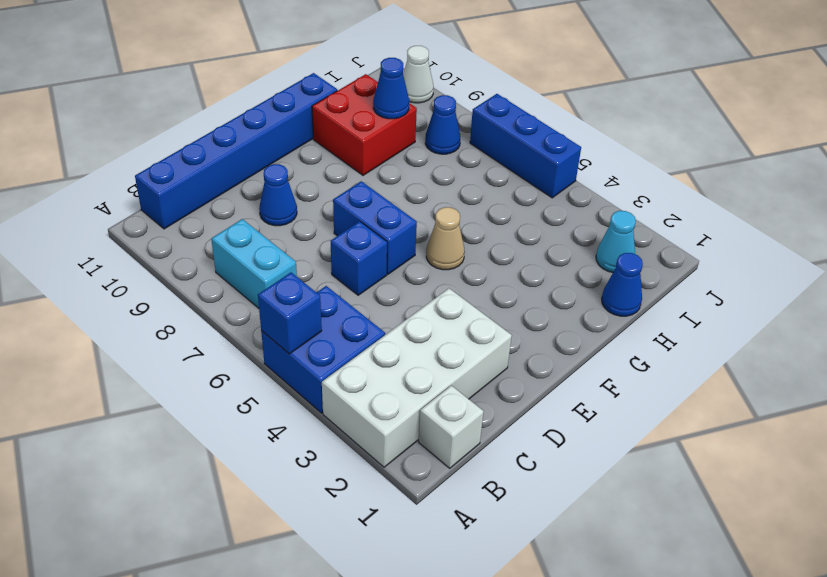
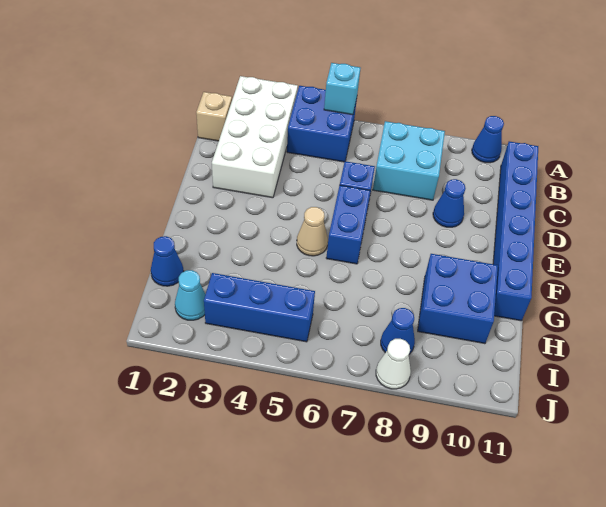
blue 1x1 brick [258,273,322,354] -> cyan 1x1 brick [324,63,360,115]
white 1x1 brick [419,385,484,468] -> tan 1x1 brick [196,92,232,141]
cyan 1x2 brick [211,219,297,308] -> cyan 2x2 brick [373,121,445,200]
blue 1x2 brick [333,181,417,274] -> blue 1x2 brick turned to [326,185,370,264]
red 2x2 brick [312,74,417,175] -> blue 2x2 brick [418,254,498,344]
blue 1x1 cone [373,58,409,119] -> blue 1x1 cone moved to [472,116,504,163]
blue 1x3 brick [470,94,581,198] -> blue 1x3 brick moved to [204,273,315,342]
white 1x1 cone [403,46,434,103] -> white 1x1 cone moved to [376,339,411,389]

